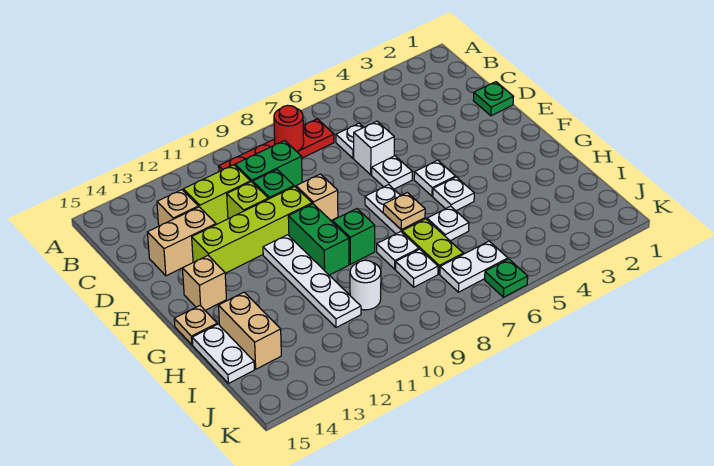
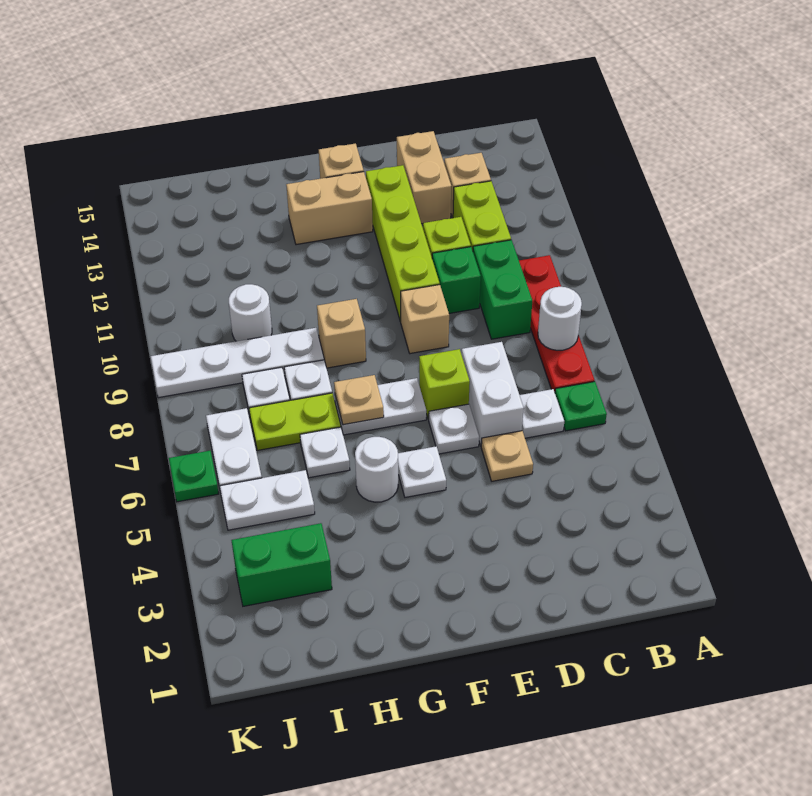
red 1x1 round brick [274,105,304,151] -> white 1x1 round brick [538,287,582,350]
green 1x1 plate [473,82,514,116] -> green 1x1 plate moved to [555,382,607,431]
white 1x1 brick [354,121,394,175] -> white 1x2 brick [462,342,524,445]
none -> lime 1x1 brick [419,349,470,419]
green 1x2 brick [288,204,349,275] -> green 1x2 brick moved to [231,523,332,606]
white 1x4 plate [263,235,361,328] -> white 1x4 plate moved to [151,328,324,398]
white 1x1 plate [433,177,474,211] -> white 1x1 round brick [355,437,398,502]
green 1x1 brick [333,209,375,264] -> tan 1x1 brick [317,299,366,368]
tan 1x1 plate [174,306,217,345] -> tan 1x1 plate moved to [481,431,533,481]
tan 1x2 brick [219,292,281,369] -> tan 1x2 brick moved to [286,172,373,245]
white 1x2 plate [192,324,254,383] -> white 1x2 plate moved to [220,470,315,530]

